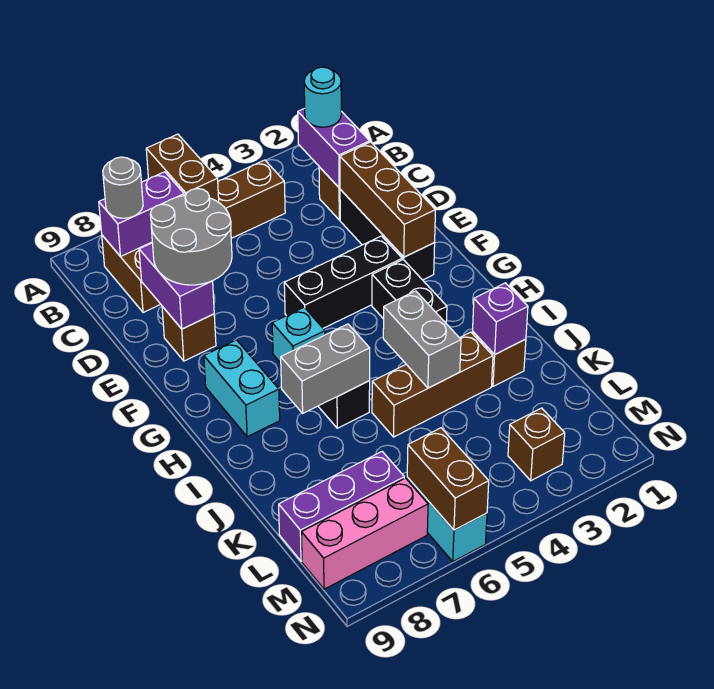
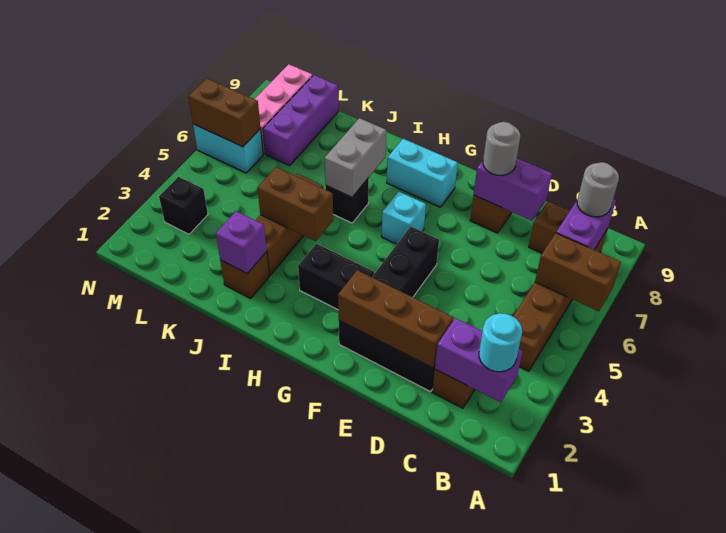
grey 2x2 round brick [150,189,232,285] -> grey 1x1 round brick [483,122,520,176]
grey 1x2 brick [383,291,461,388] -> brown 1x2 brick [257,167,333,241]
brown 1x1 brick [508,408,565,481] -> black 1x1 brick [159,177,208,234]

